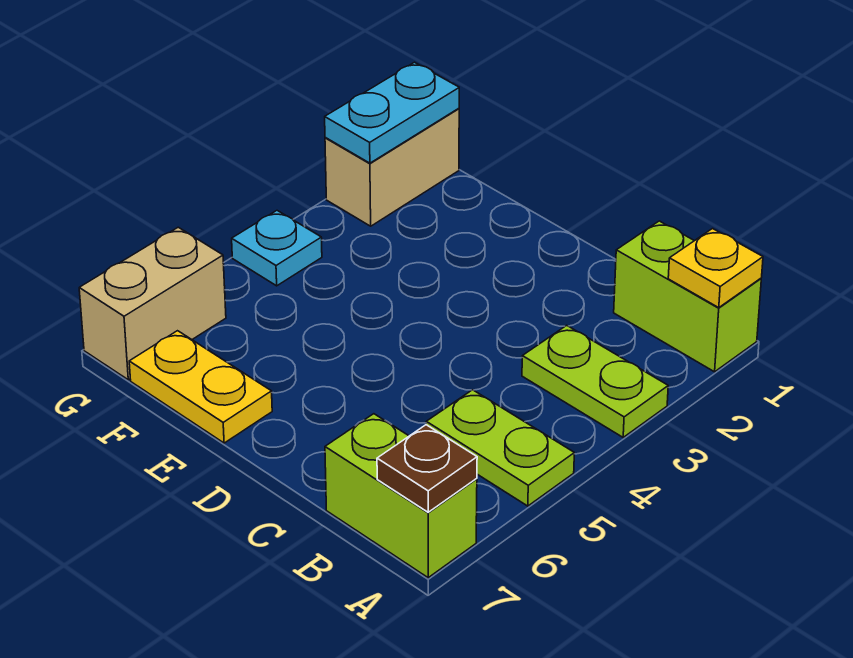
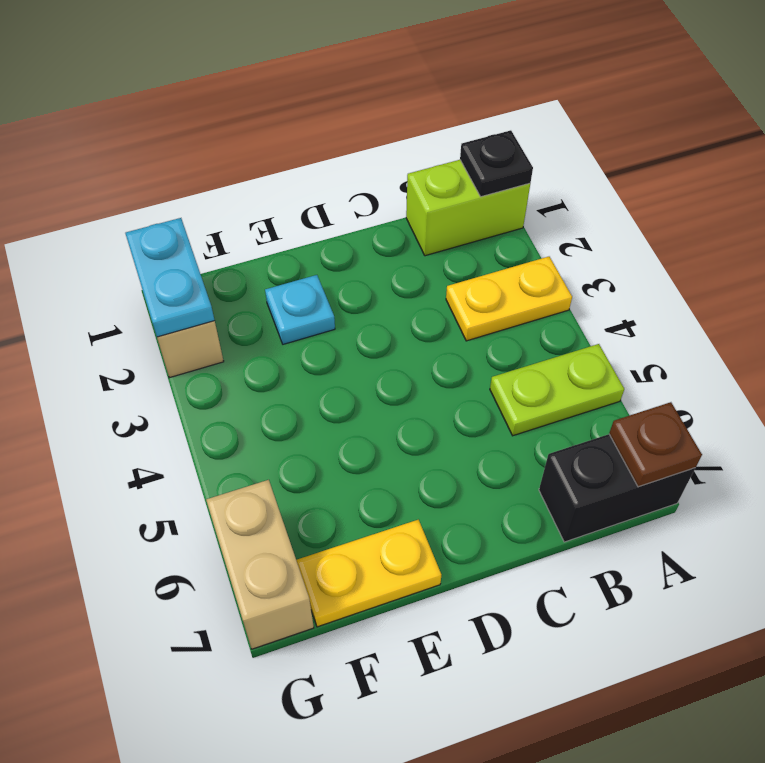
yellow 1x1 plate [668,229,763,308] -> black 1x1 plate [460,130,533,197]
lime 1x2 plate [522,325,668,437] -> yellow 1x2 plate [446,257,572,341]
lime 1x2 brick [325,414,477,578] -> black 1x2 brick [539,434,695,542]
cyan 1x1 plate [232,211,322,286] -> cyan 1x1 plate moved to [265,275,335,344]

